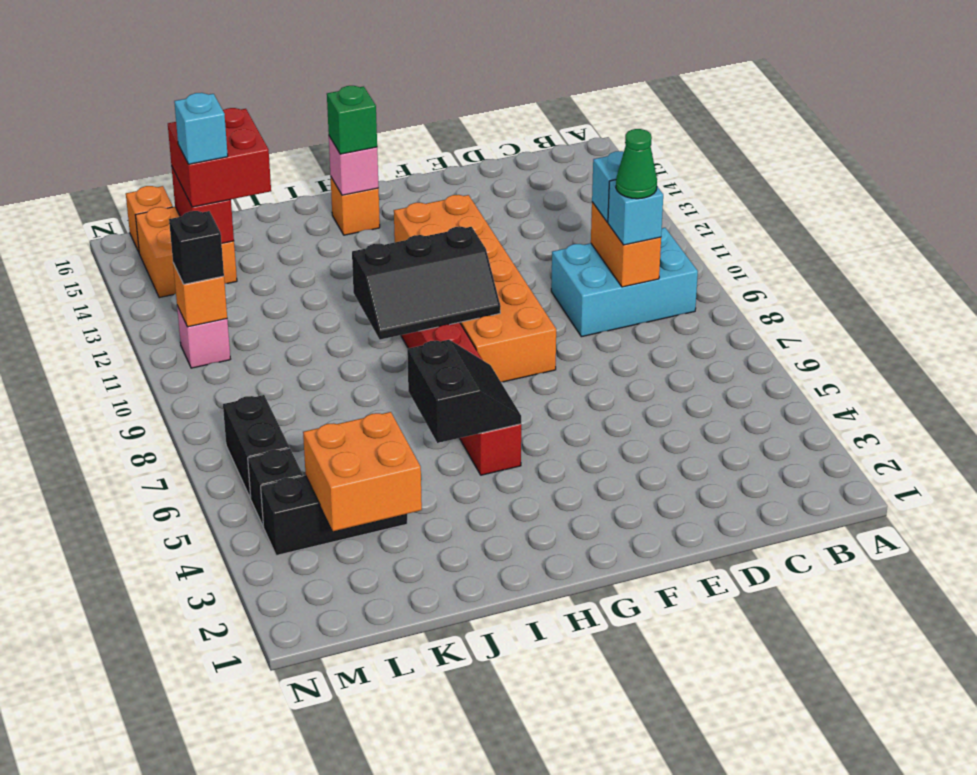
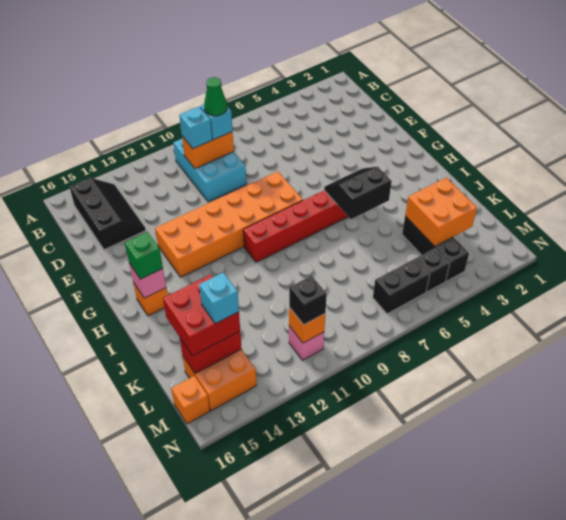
black 2x3 slope [352,227,501,340] -> black 2x3 slope moved to [70,178,146,250]

